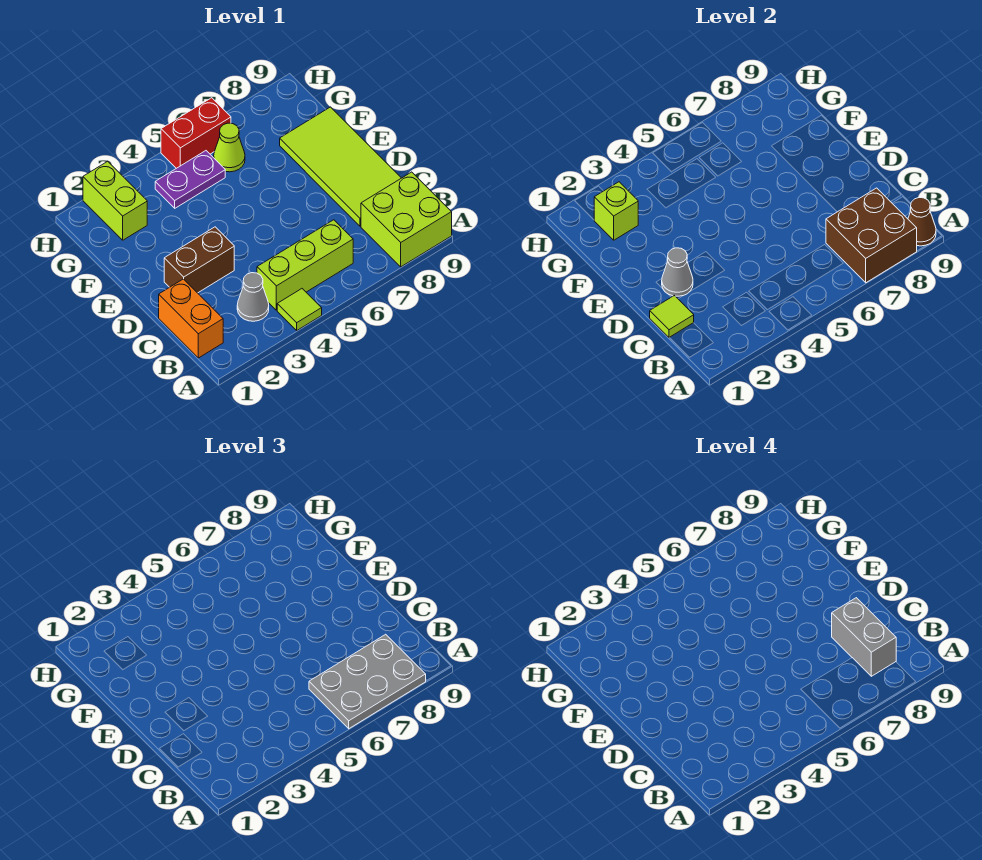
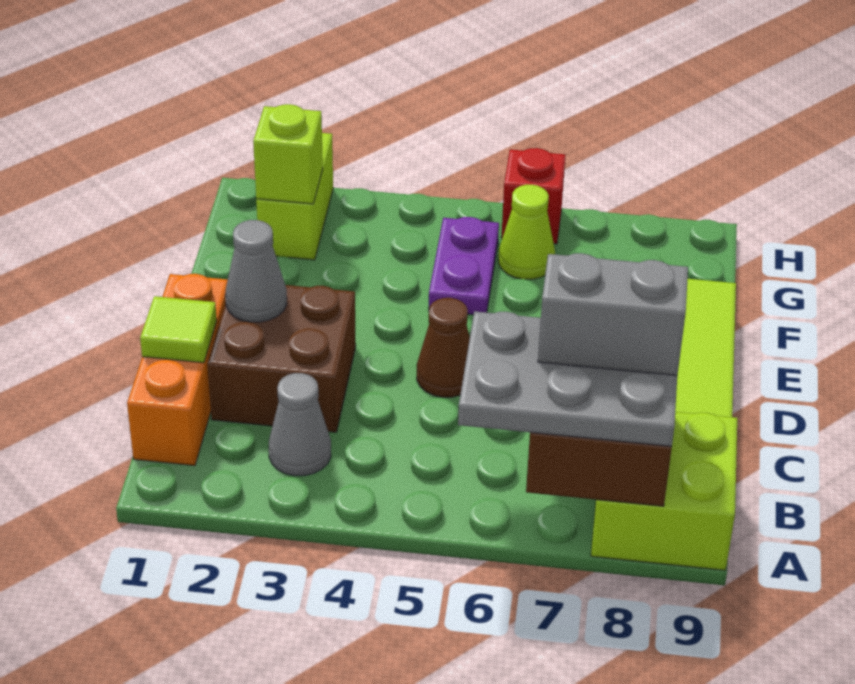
lime 1x1 tile [277,289,322,330] -> none
brown 1x1 cone [908,198,936,246] -> brown 1x1 cone moved to [417,298,470,397]
orange 1x2 brick [159,279,223,358] -> orange 1x3 brick [127,274,228,466]
lime 1x3 brick [257,220,353,310] -> none
grey 1x2 brick [832,598,896,676] -> grey 1x2 brick turned to [538,253,688,376]
brown 1x2 brick [164,227,234,293] -> brown 2x2 brick [207,285,356,432]
purple 1x2 plate [155,151,225,208] -> purple 1x2 plate turned to [428,217,499,315]
red 1x2 brick [161,98,231,168] -> red 1x1 brick [501,148,565,244]

